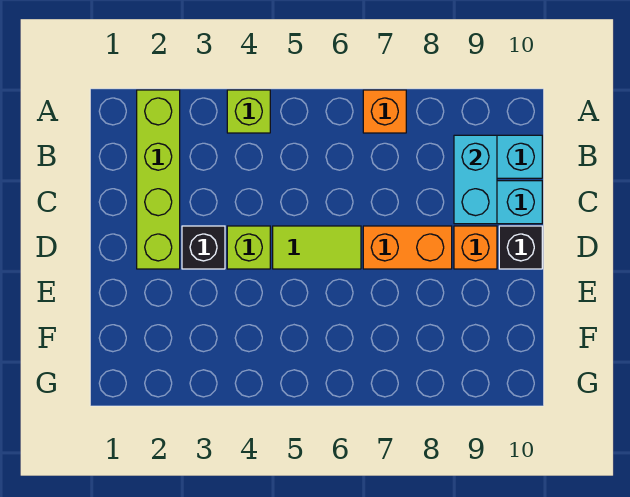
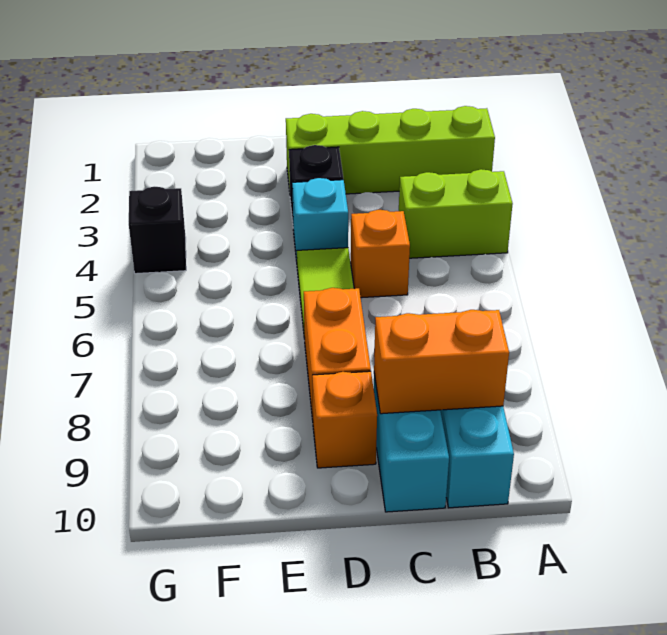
lime 1x1 brick [227,90,270,133] -> lime 1x2 brick [399,169,513,258]
orange 1x1 brick [363,90,406,133] -> orange 1x1 brick moved to [351,210,410,298]
cyan 1x2 brick [454,135,497,224] -> orange 1x2 brick [374,310,509,414]
lime 1x1 brick [227,226,270,269] -> cyan 1x1 brick [292,178,348,261]
black 1x1 brick [499,226,542,269] -> black 1x1 brick moved to [129,187,186,274]

